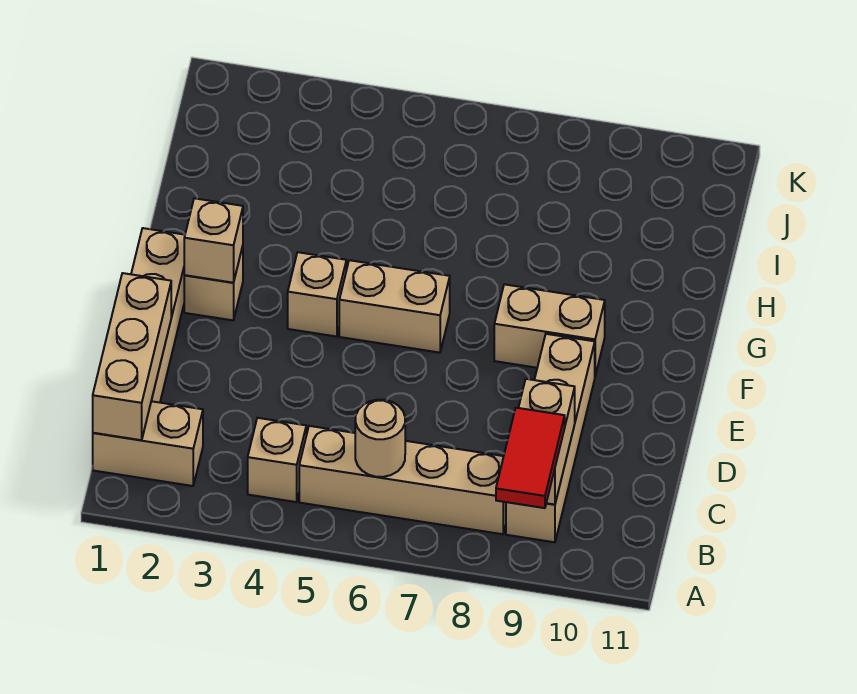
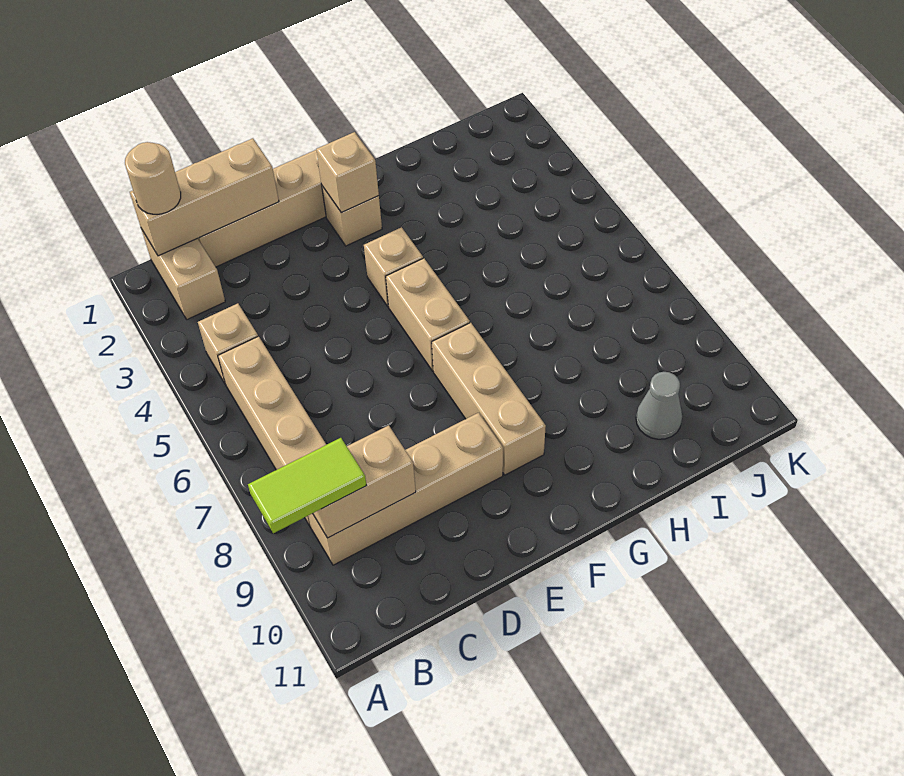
red 1x2 tile [496,408,565,508] -> lime 1x2 tile [248,438,366,533]
tan 1x1 round brick [355,400,405,477] -> tan 1x1 round brick moved to [125,142,181,214]
tan 1x2 brick [494,284,605,376] -> tan 1x3 brick [432,323,546,475]
none -> grey 1x1 cone [636,372,682,439]

